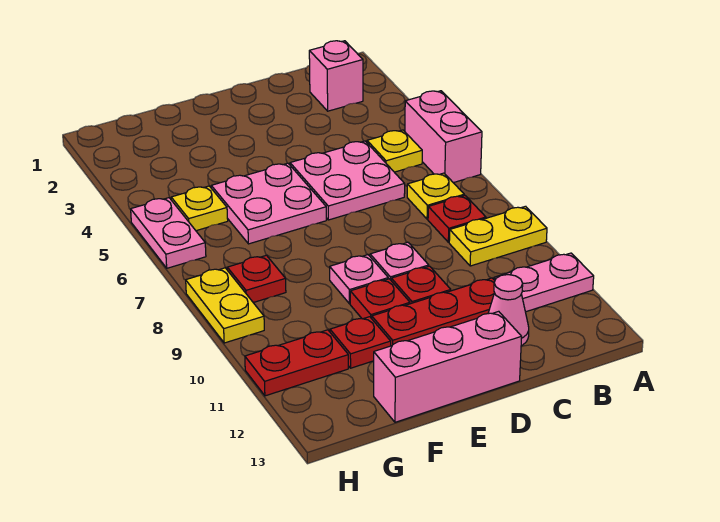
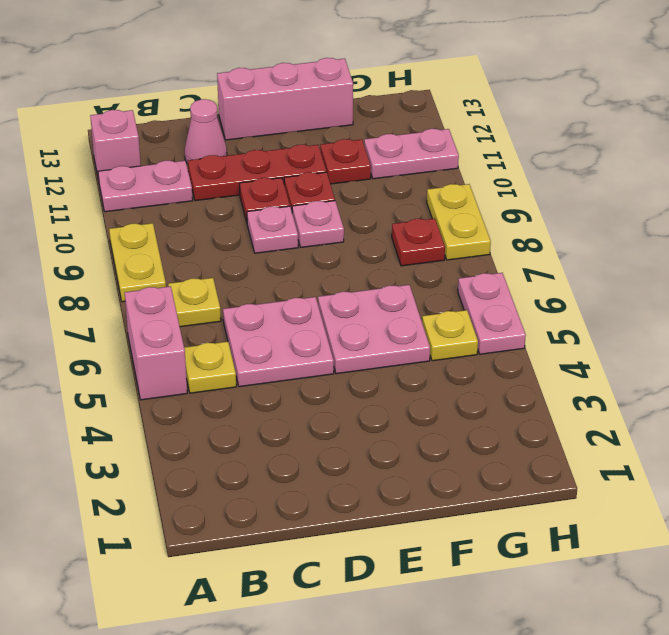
yellow 1x2 plate [449,206,547,266] -> yellow 1x2 plate turned to [109,223,166,302]
pink 1x1 brick [309,41,363,111] -> pink 1x1 brick moved to [90,110,141,181]
red 1x1 plate [428,195,486,242] -> none
red 1x2 plate [245,330,348,396] -> pink 1x2 plate [364,129,459,179]

